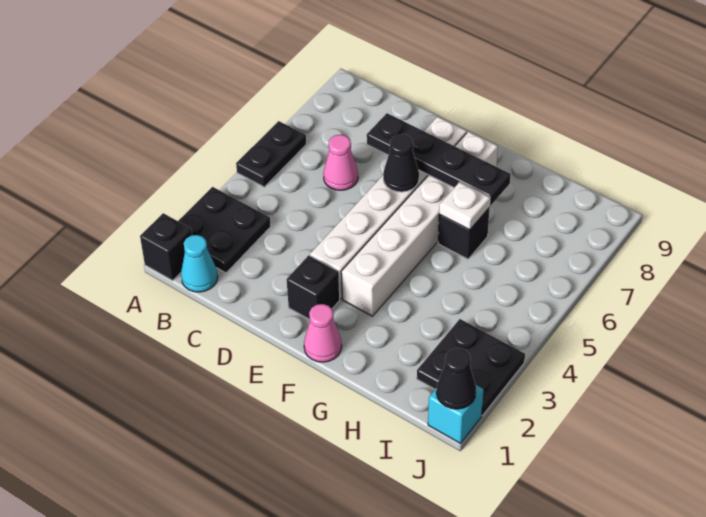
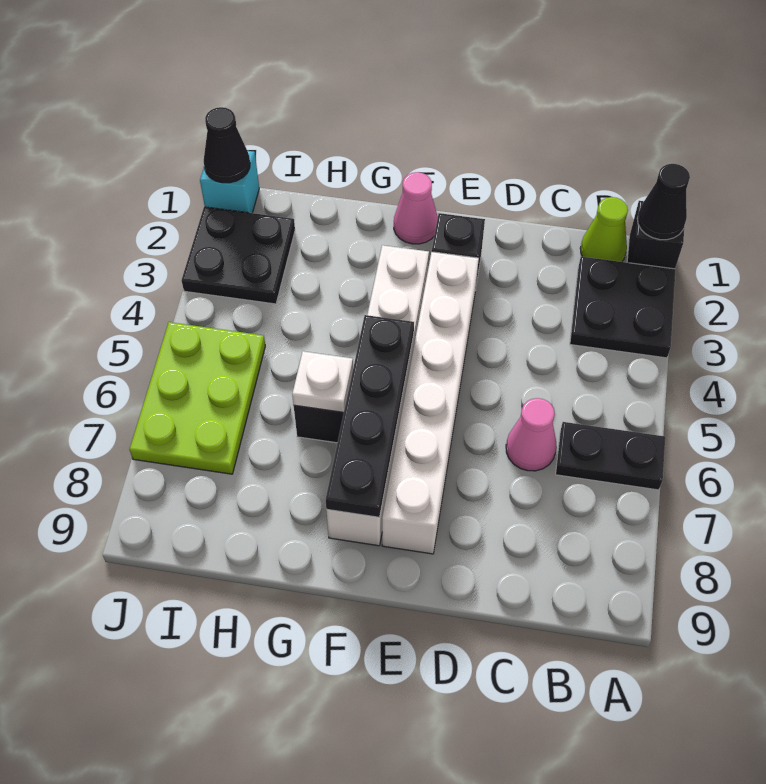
black 1x2 plate [236,121,306,187] -> black 1x2 plate turned to [556,422,665,490]
cyan 1x1 cone [181,235,218,292] -> lime 1x1 cone [580,197,628,262]
black 1x4 plate [367,113,511,206] -> black 1x4 plate turned to [326,315,414,517]
black 1x1 cone [383,134,419,192] -> black 1x1 cone moved to [637,164,690,240]
none -> lime 2x3 plate [130,322,265,474]

